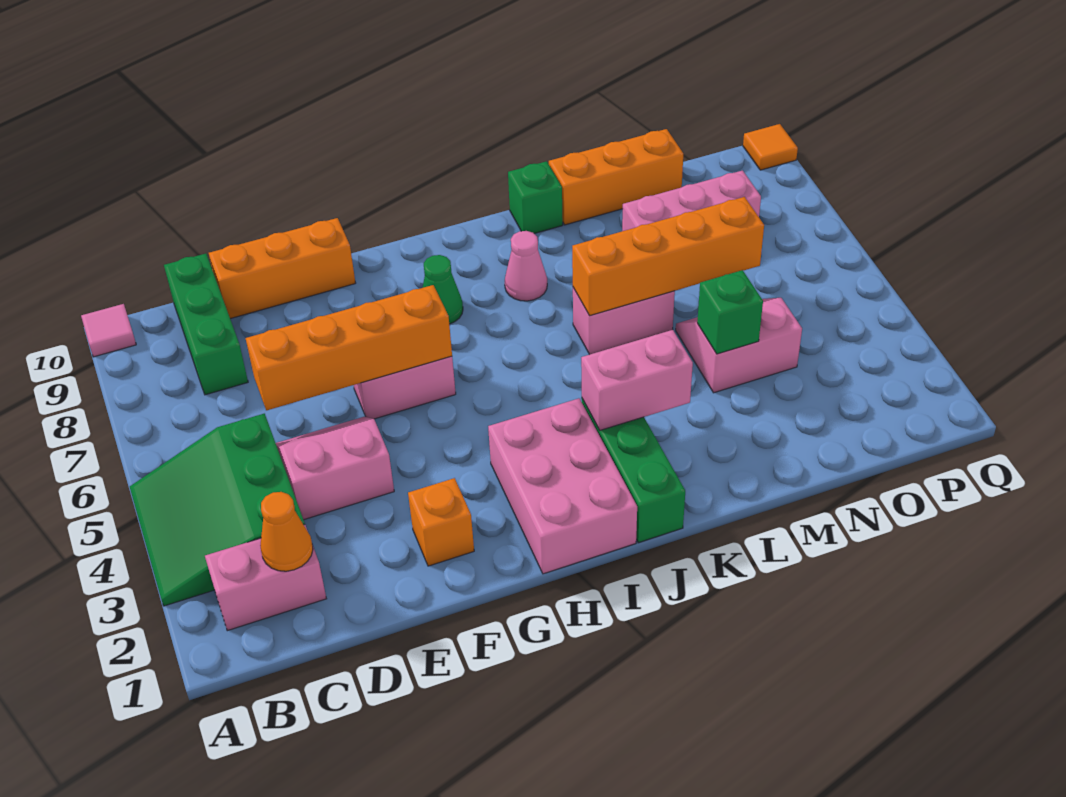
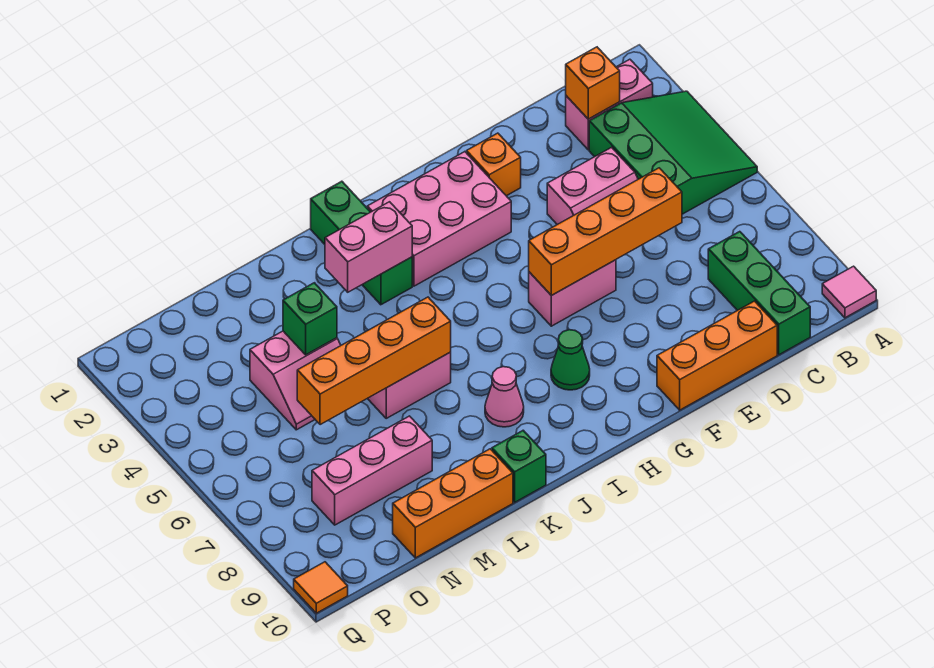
orange 1x1 cone [260,492,313,571] -> orange 1x1 brick [566,47,620,119]
pink 2x3 brick [488,398,637,574] -> pink 2x3 brick turned to [367,152,511,286]

